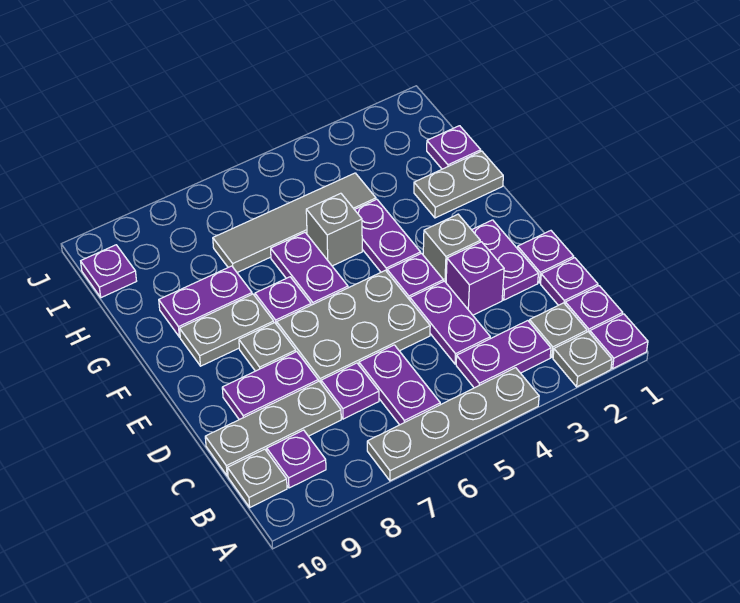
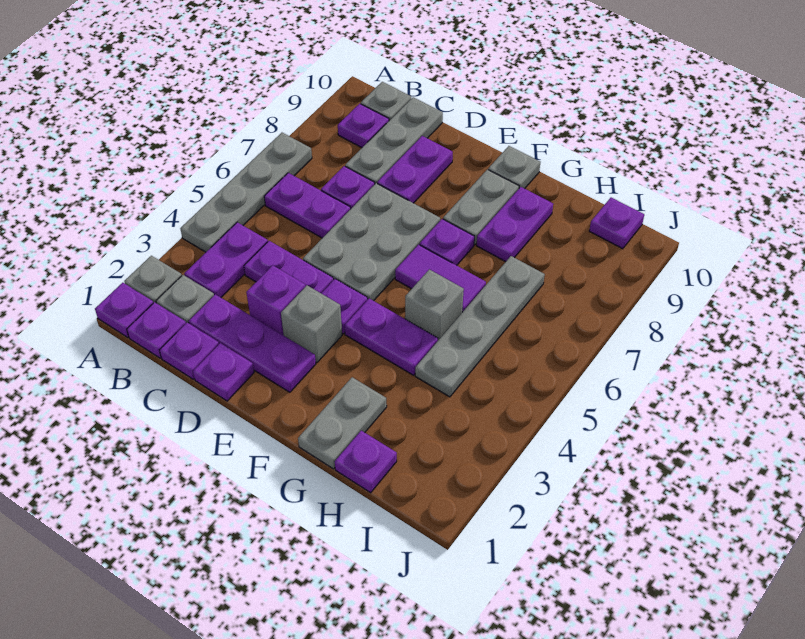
purple 1x2 plate [472,220,538,300] -> purple 1x3 plate [189,294,316,392]
grey 1x1 plate [239,323,296,371] -> grey 1x1 plate moved to [488,146,540,189]
purple 1x2 plate [271,233,348,305] -> purple 1x2 tile [395,245,486,312]
grey 1x4 tile [213,173,376,272] -> grey 1x4 plate [415,256,545,397]

